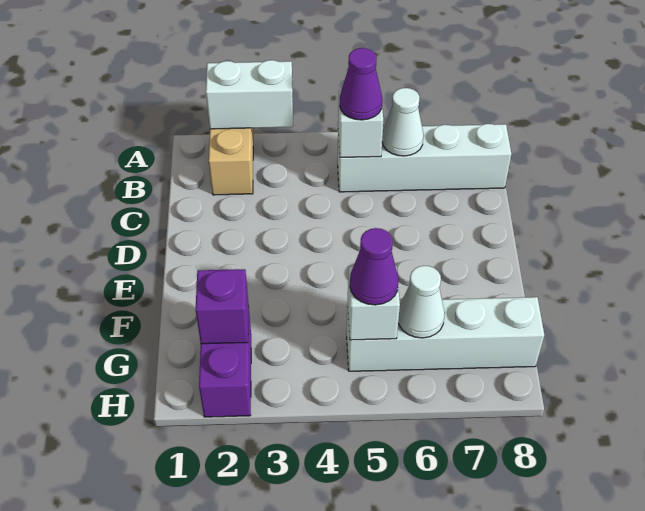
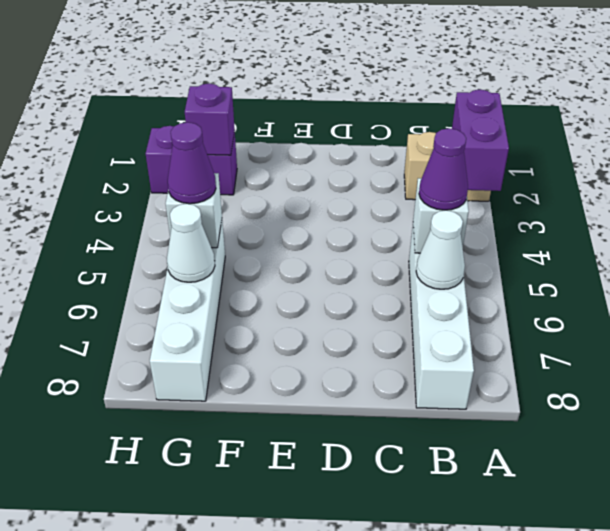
white 1x2 brick [206,60,293,129] -> purple 1x2 brick [452,90,509,191]

